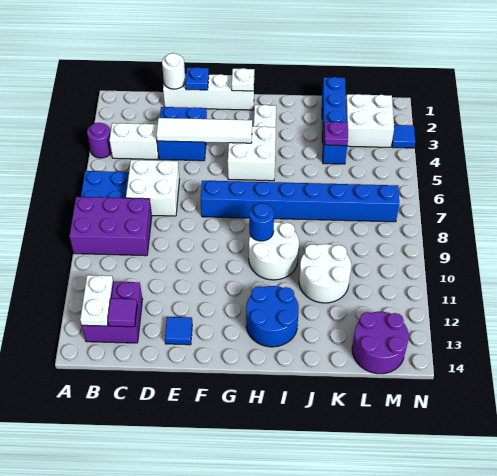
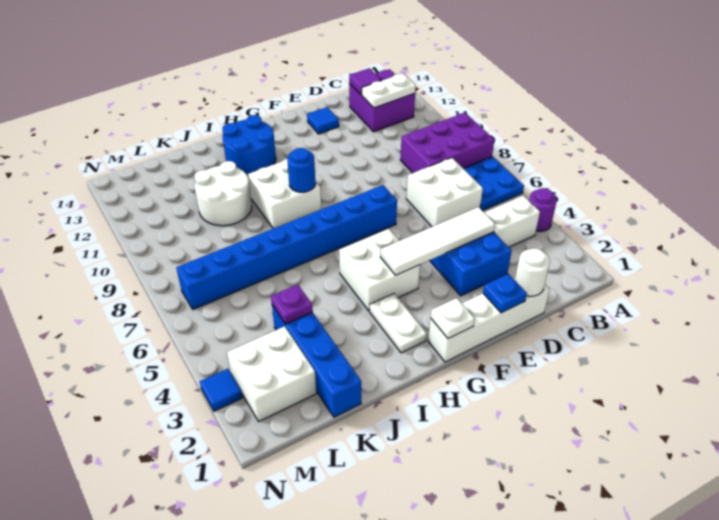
white 1x2 plate [80,275,113,326] -> white 1x2 plate turned to [362,73,416,108]
white 2x2 round brick [249,222,299,280] -> white 2x2 brick [248,159,321,228]
purple 2x2 round brick [352,312,409,374] -> none

